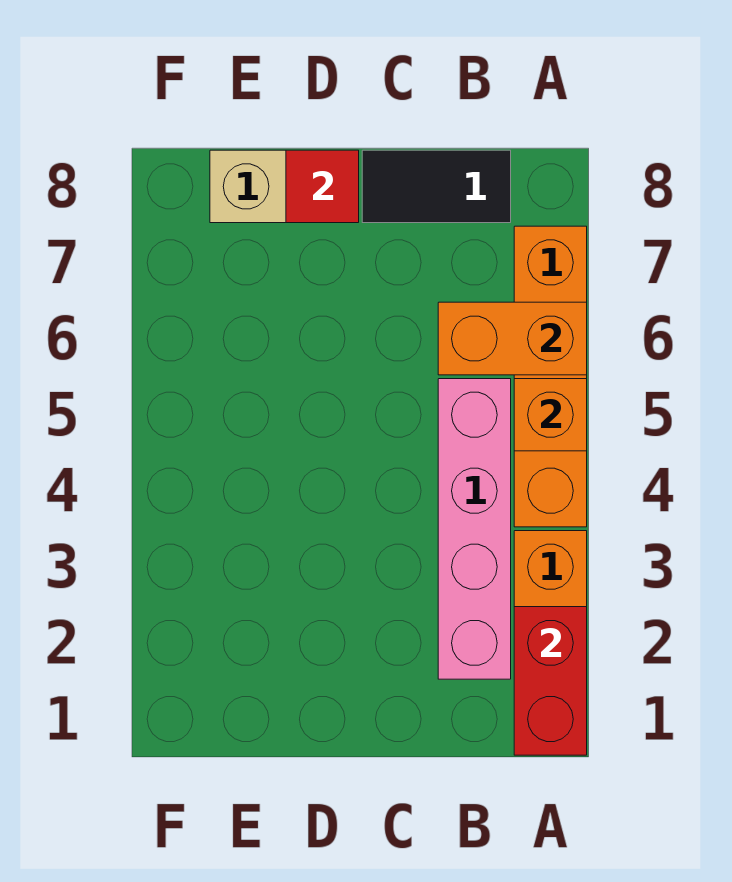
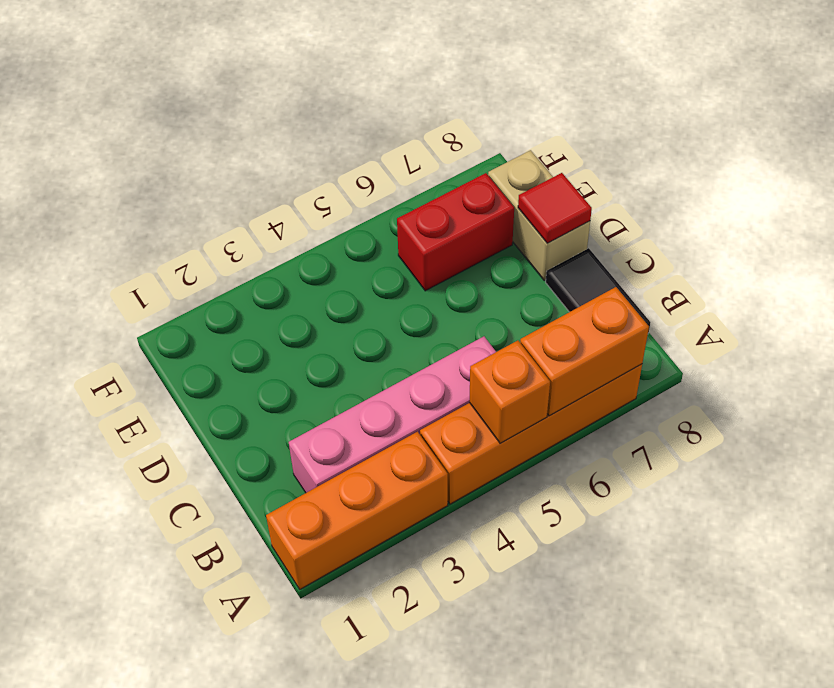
red 1x2 brick [514,607,587,755] -> red 1x2 brick moved to [397,173,514,291]
orange 1x2 brick [438,302,587,375] -> orange 1x2 brick turned to [520,287,649,416]

